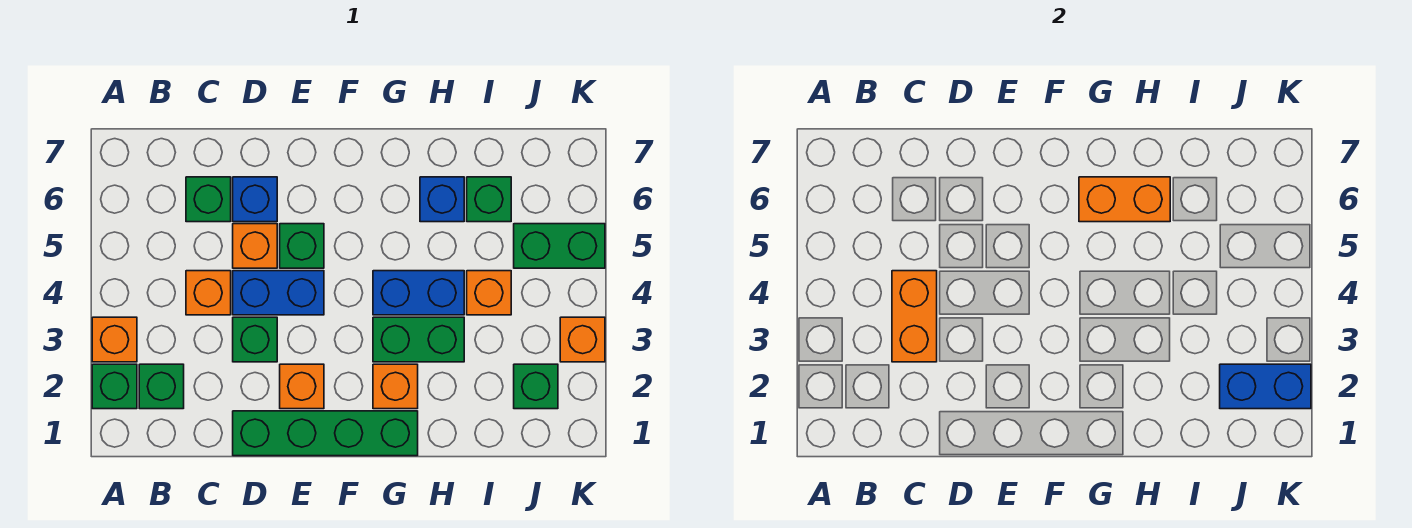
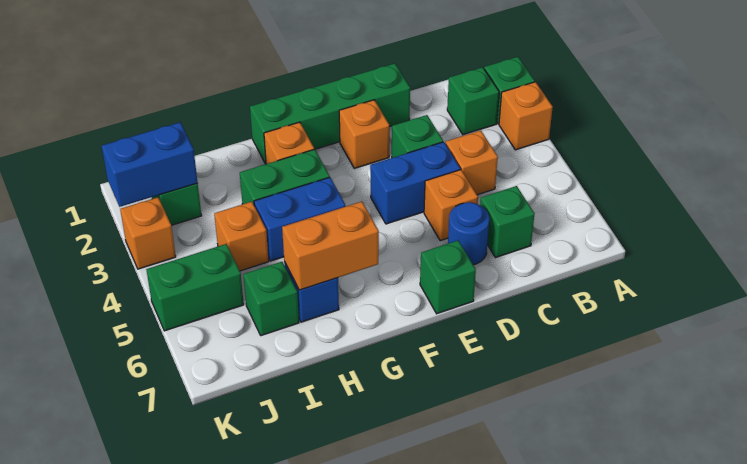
orange 1x2 brick [892,271,937,362] -> none
blue 1x1 brick [233,177,277,222] -> blue 1x1 round brick [448,202,489,265]
green 1x1 brick [280,224,324,268] -> green 1x1 brick moved to [420,240,476,314]

